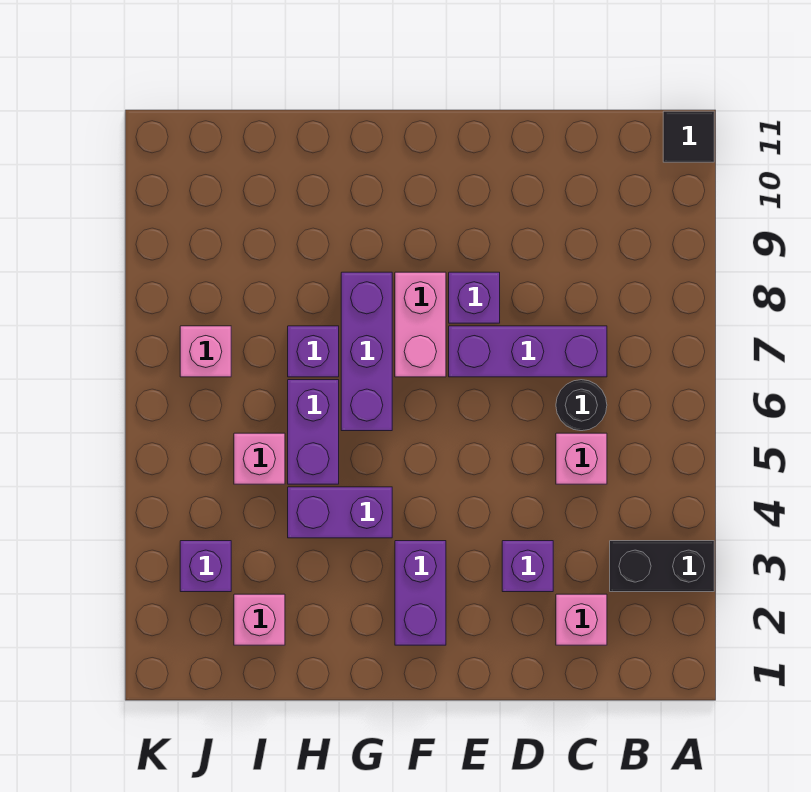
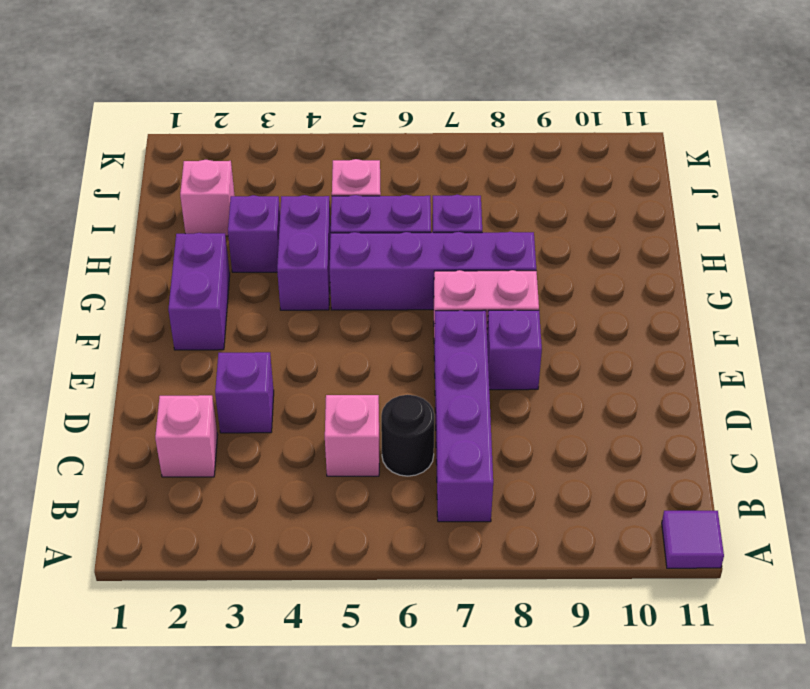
black 1x2 brick [610,541,714,592] -> none
black 1x1 tile [663,111,714,162] -> purple 1x1 tile [662,511,724,568]
purple 1x3 brick [449,326,607,377] -> purple 1x4 brick [434,310,493,522]
purple 1x2 brick [395,541,446,645] -> purple 1x2 brick turned to [168,233,230,350]
purple 1x3 brick [341,272,392,431] -> purple 1x4 brick [330,232,536,310]
purple 1x1 brick [180,541,231,592] -> purple 1x1 brick moved to [228,195,280,272]
pink 1x1 brick [180,326,231,377] -> none

